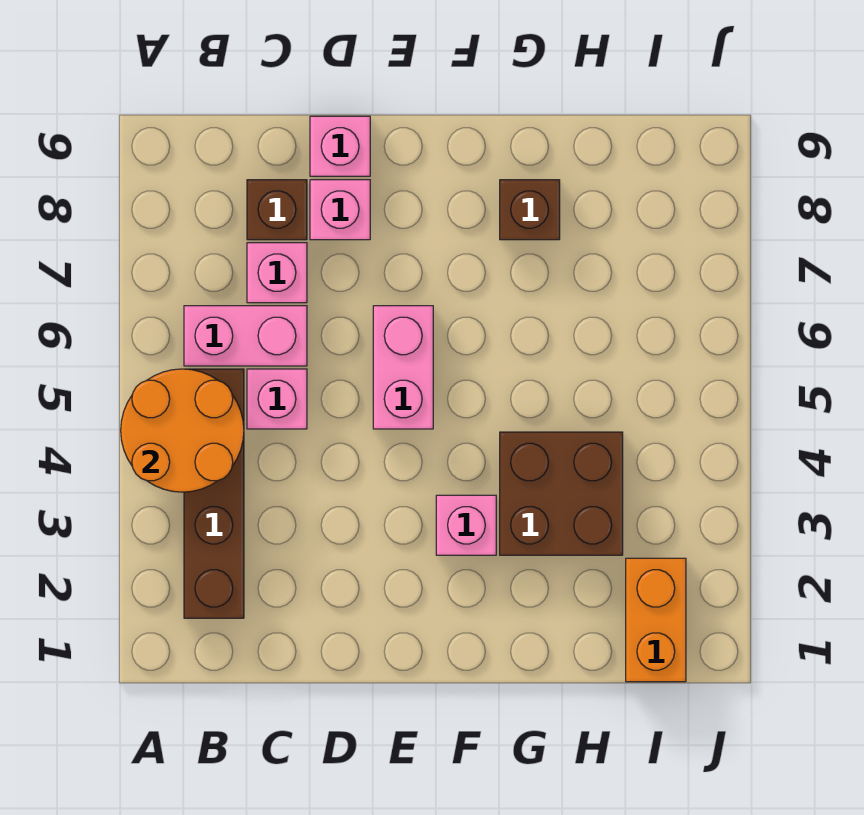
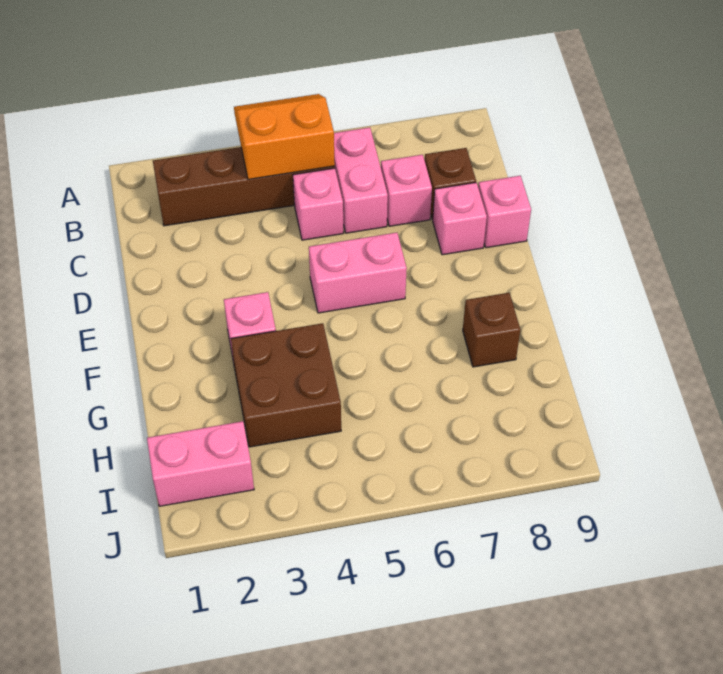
orange 2x2 round brick [121,369,244,492] -> orange 2x2 slope [234,94,335,179]
orange 1x2 brick [626,558,686,682] -> pink 1x2 brick [147,421,254,506]

